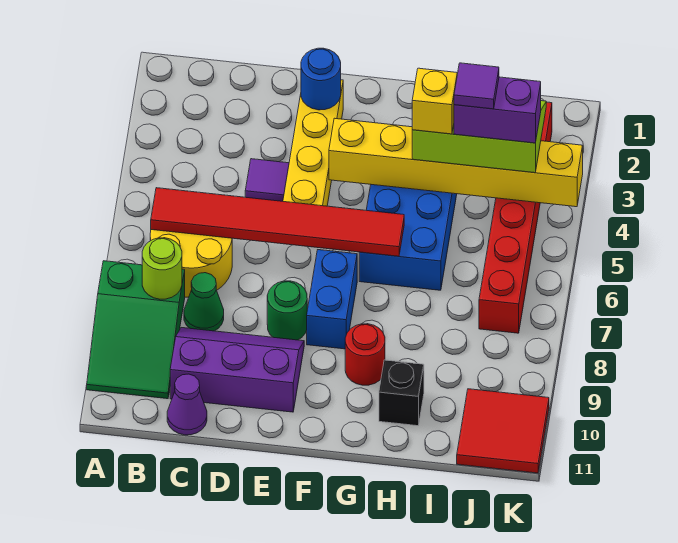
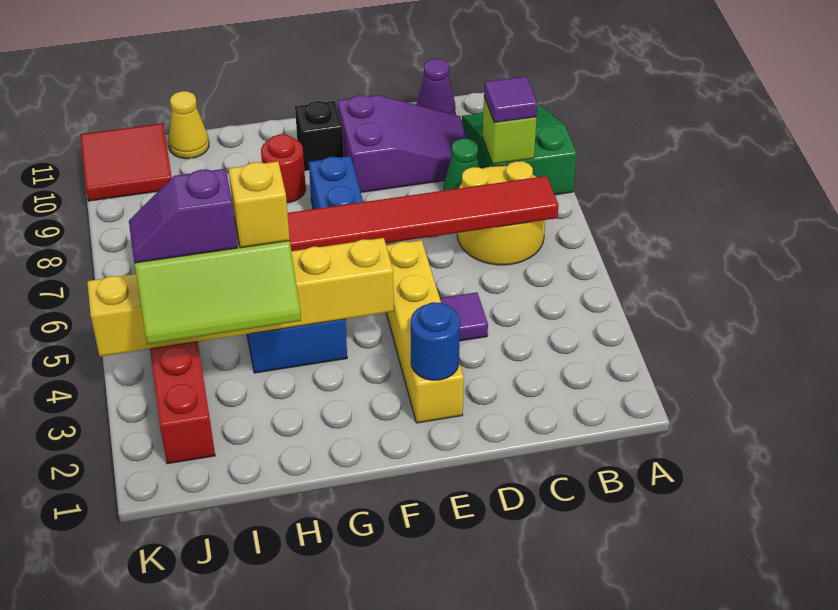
lime 1x1 round brick [142,238,182,299] -> lime 1x1 brick [483,97,537,164]
purple 2x3 slope [170,328,304,412] -> purple 2x3 slope turned to [337,95,468,192]
green 1x1 round brick [267,281,307,340] -> none
black 1x1 brick [379,360,424,426] -> black 1x1 brick moved to [295,101,344,171]
purple 1x2 brick [454,77,541,143] -> purple 1x2 slope [129,169,238,263]
purple 1x1 tile [454,63,499,109] -> purple 1x1 tile moved to [484,76,538,123]
none -> yellow 1x1 cone [168,91,209,159]

